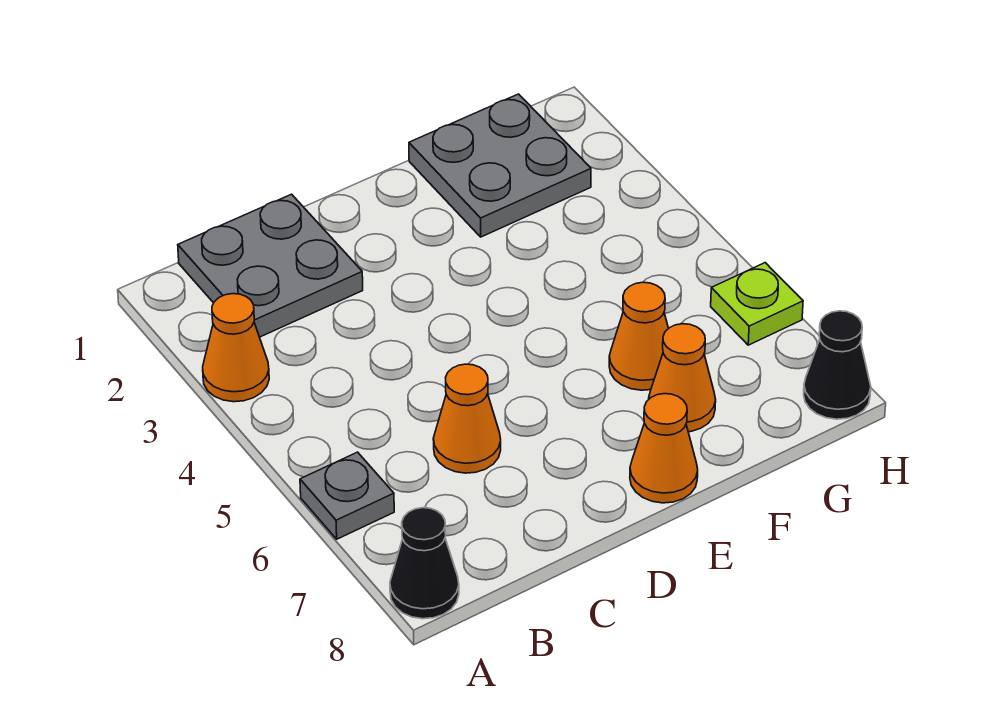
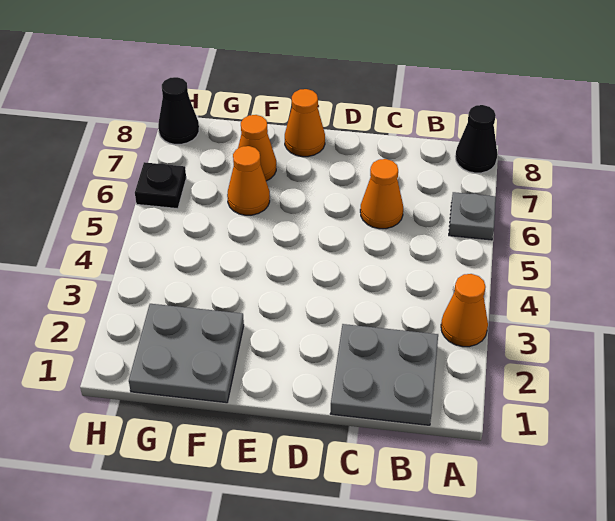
lime 1x1 plate [711,263,803,345] -> black 1x1 plate [135,162,186,209]

